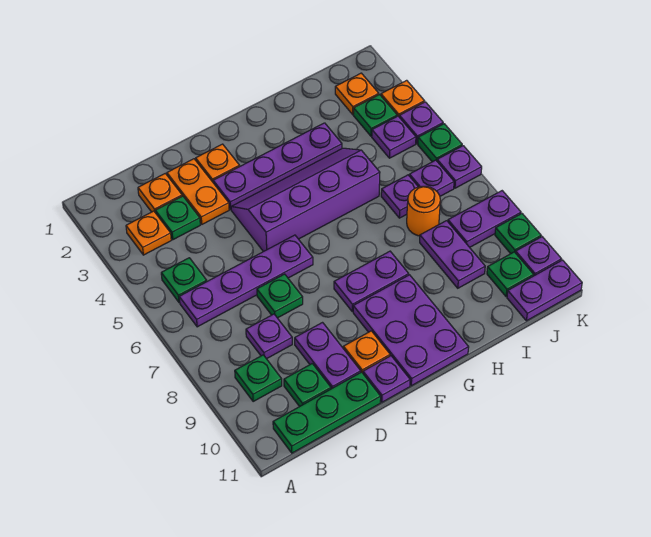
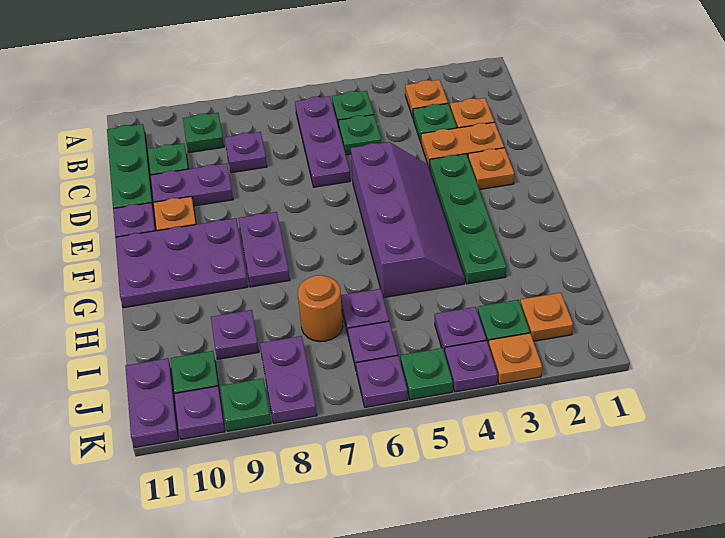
purple 1x4 plate [179,235,313,327] -> purple 1x3 plate [295,96,350,187]
green 1x1 plate [257,274,303,318] -> green 1x1 plate moved to [338,115,381,155]
purple 1x4 plate [213,123,342,209] -> green 1x4 plate [430,154,507,284]
purple 1x2 plate [420,221,485,288] -> purple 1x1 plate [211,310,259,359]

